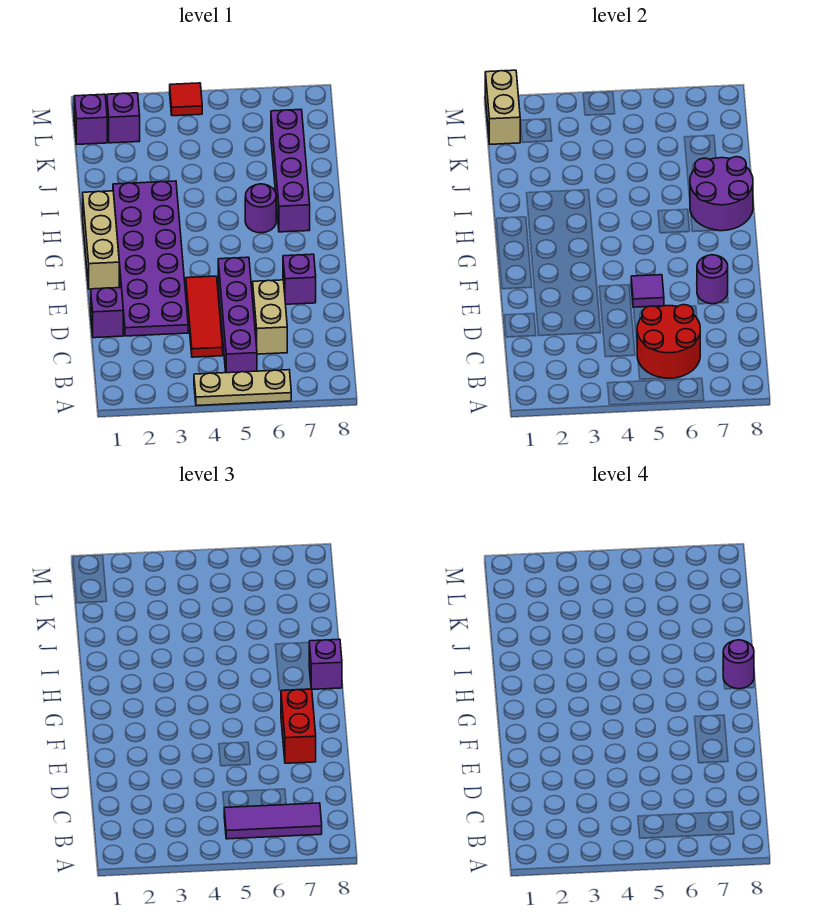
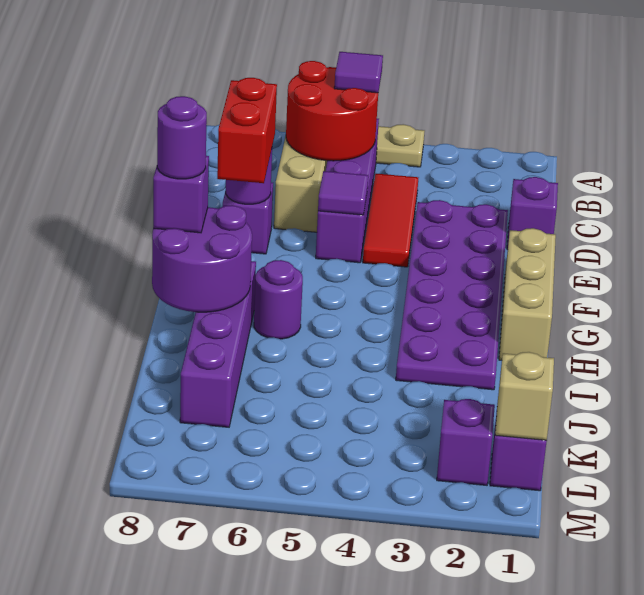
purple 1x3 tile [224,803,322,839] -> purple 1x1 tile [334,52,383,93]
tan 1x2 brick [485,70,520,144] -> tan 1x1 brick [495,352,554,440]
red 1x1 tile [170,83,202,116] -> none

